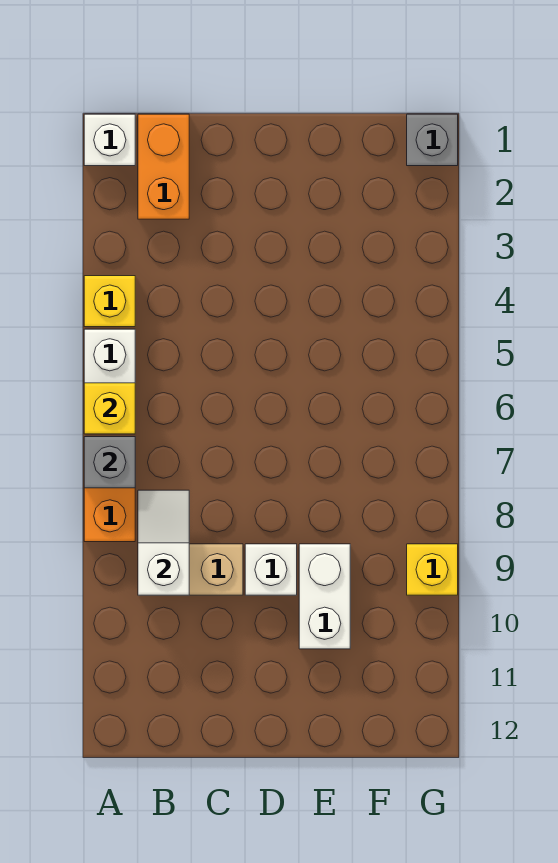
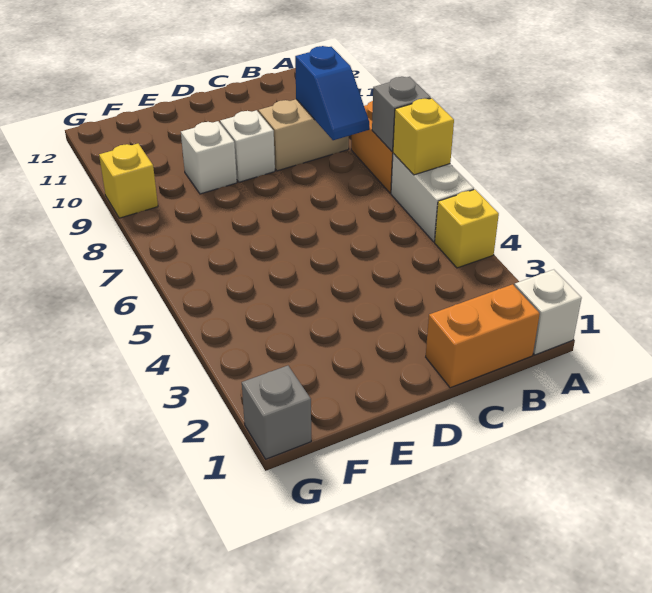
orange 1x2 brick [138,114,189,219] -> orange 1x2 brick turned to [426,284,540,388]
white 1x2 slope [138,490,189,595] -> blue 1x2 slope [295,46,369,140]
white 1x2 brick [299,544,350,649] -> white 1x1 brick [181,121,237,194]

